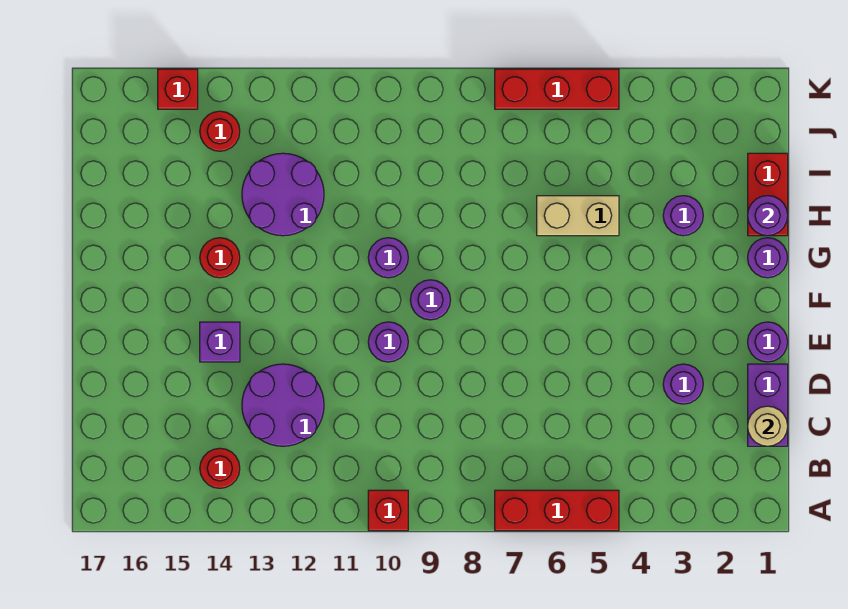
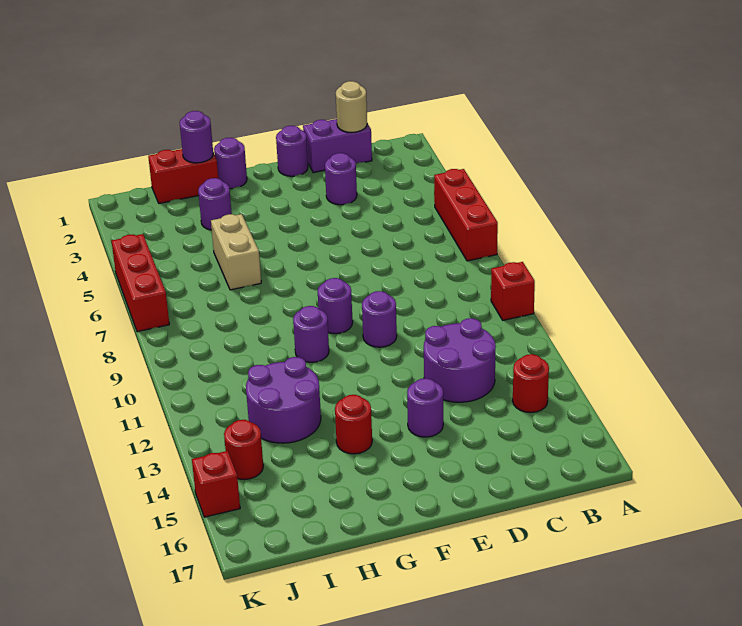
purple 1x1 brick [200,322,240,362] -> purple 1x1 round brick [407,378,443,437]

